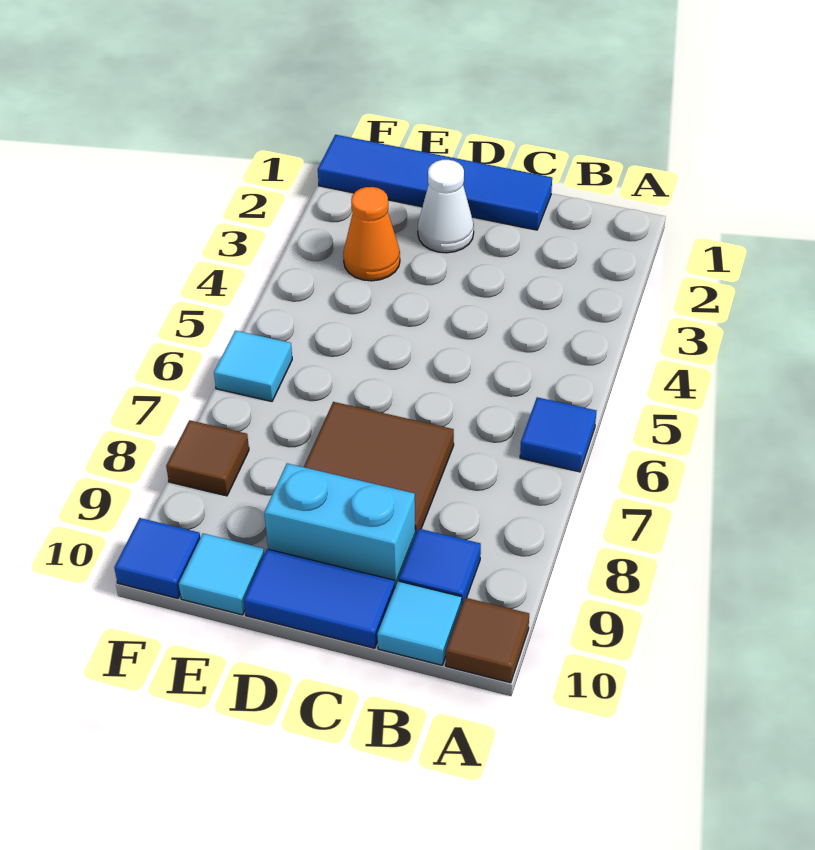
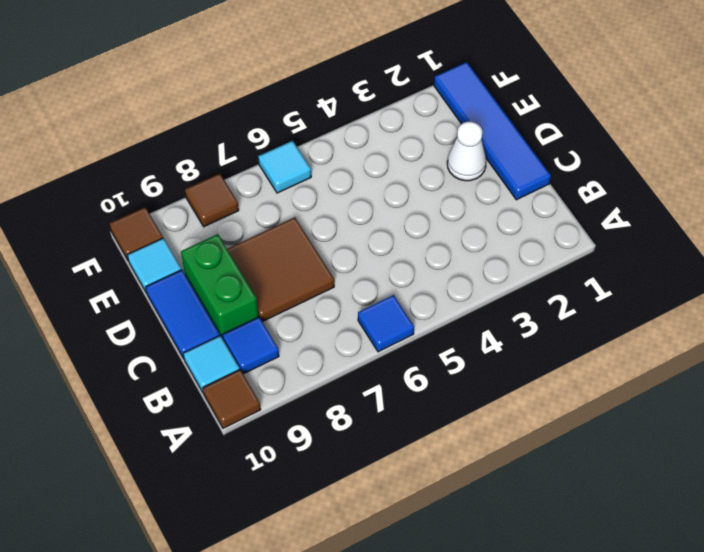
cyan 1x2 brick [264,463,415,587] -> green 1x2 brick [181,234,258,339]
orange 1x1 cone [343,187,400,281] -> none
blue 1x1 tile [114,518,200,598] -> brown 1x1 tile [110,207,163,261]

